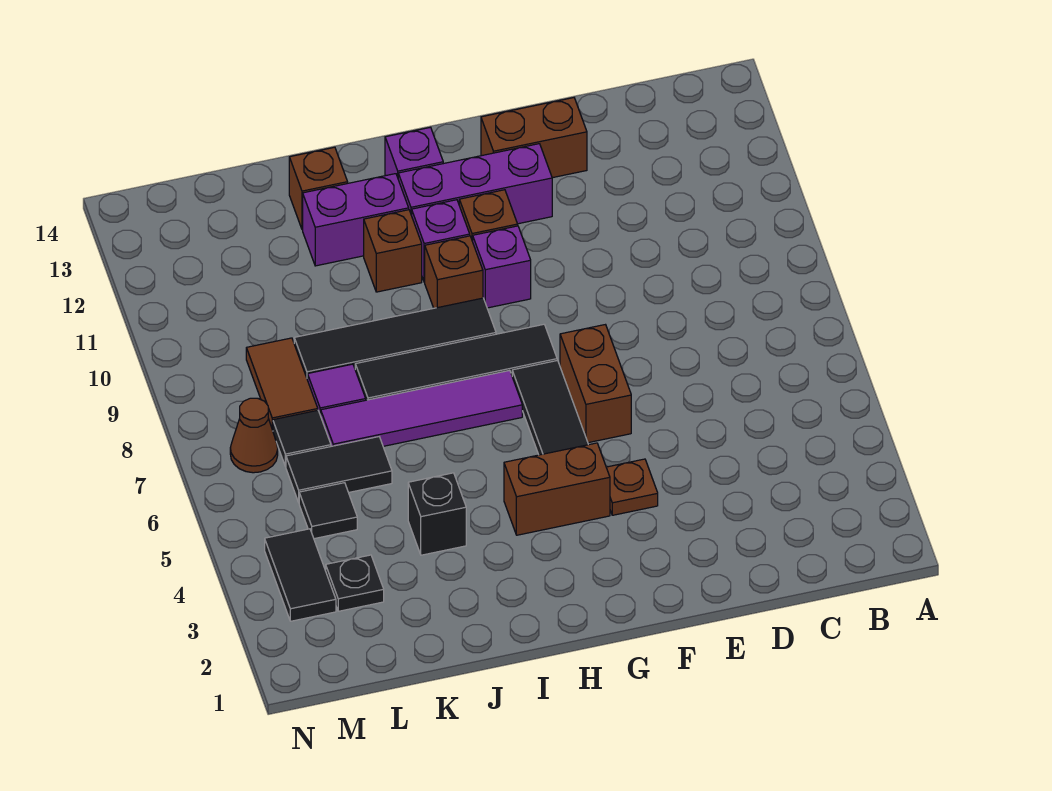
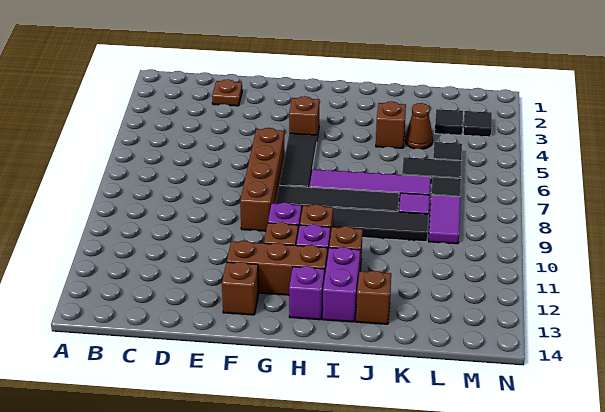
brown 1x2 brick [481,98,587,178] -> brown 1x1 brick [222,262,259,315]
brown 1x1 plate [606,459,658,515] -> brown 1x1 plate moved to [212,79,242,106]
brown 1x2 brick [560,325,631,443] -> brown 1x4 brick [240,128,285,231]
purple 1x3 brick [398,144,552,224] -> brown 1x3 brick [227,241,327,295]
brown 1x2 brick [504,443,610,535] -> brown 1x1 brick [289,96,319,138]
purple 1x2 brick [303,174,409,266] -> purple 1x2 brick turned to [323,247,360,322]
black 1x1 brick [408,473,466,555] -> brown 1x1 brick [376,101,406,148]
black 1x1 plate [326,555,384,611] -> black 1x1 tile [435,109,463,135]
brown 1x2 tile [246,338,318,430] -> purple 1x2 tile [428,195,460,244]
black 1x2 tile [265,529,336,621] -> black 1x1 tile [463,111,492,137]
brown 1x1 cone [230,398,278,473] -> brown 1x1 cone moved to [405,103,433,149]

